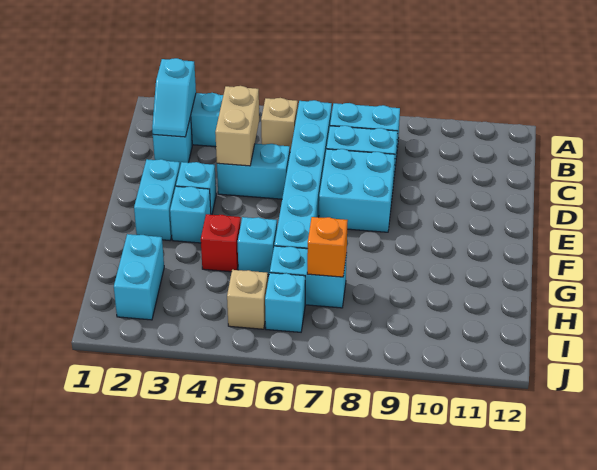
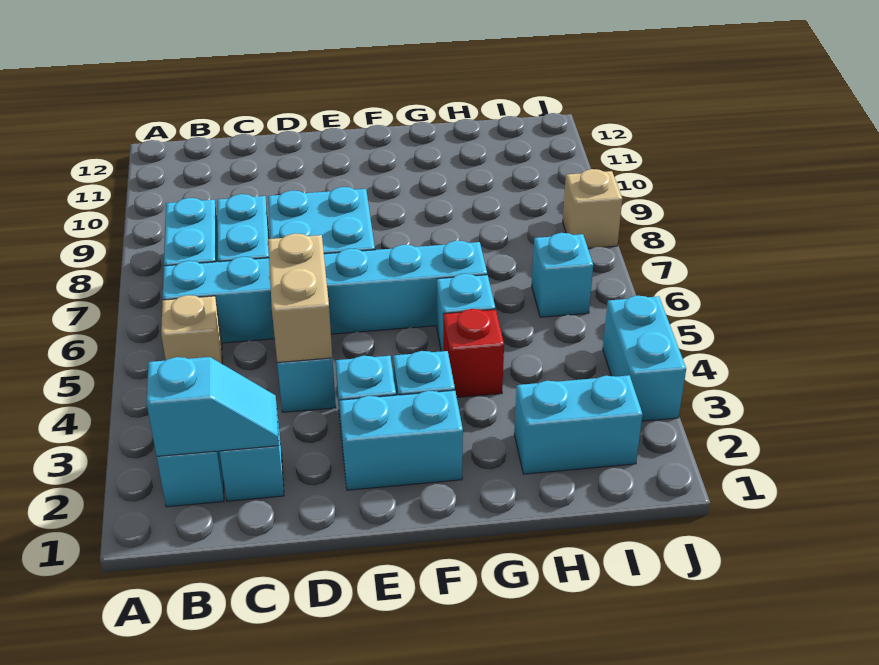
tan 1x2 brick [215,86,259,166] -> tan 1x2 brick turned to [268,233,332,363]
cyan 1x2 brick [270,246,347,308] -> cyan 1x2 brick moved to [603,296,686,421]
orange 1x1 brick [307,217,348,277] -> none
tan 1x1 brick [227,270,268,329] -> tan 1x1 brick moved to [563,169,622,248]

